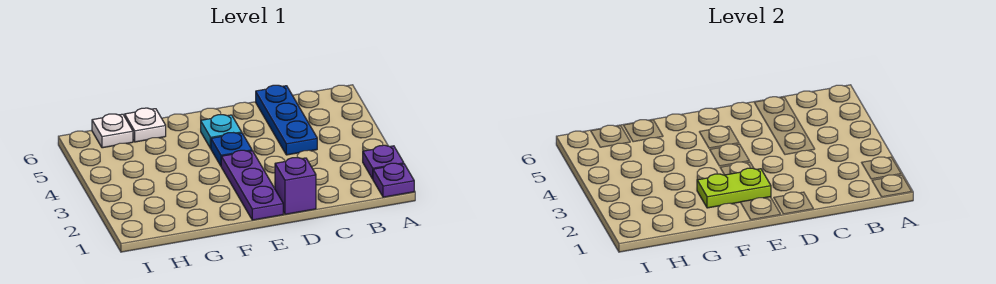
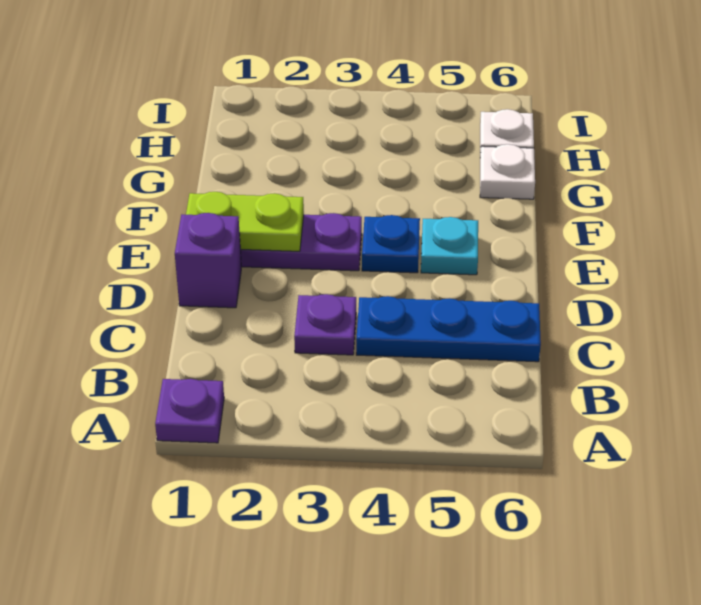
purple 1x1 plate [363,145,404,179] -> purple 1x1 plate moved to [294,294,356,355]
lime 1x2 plate [697,168,771,208] -> lime 1x2 plate turned to [186,192,304,251]

